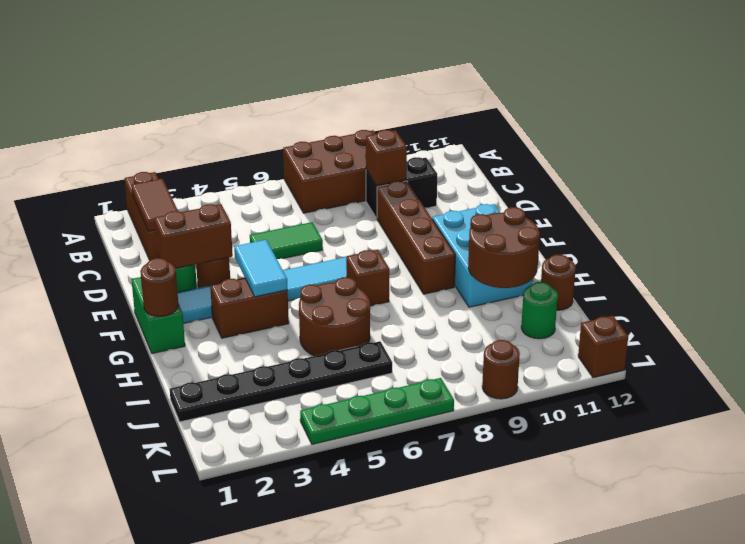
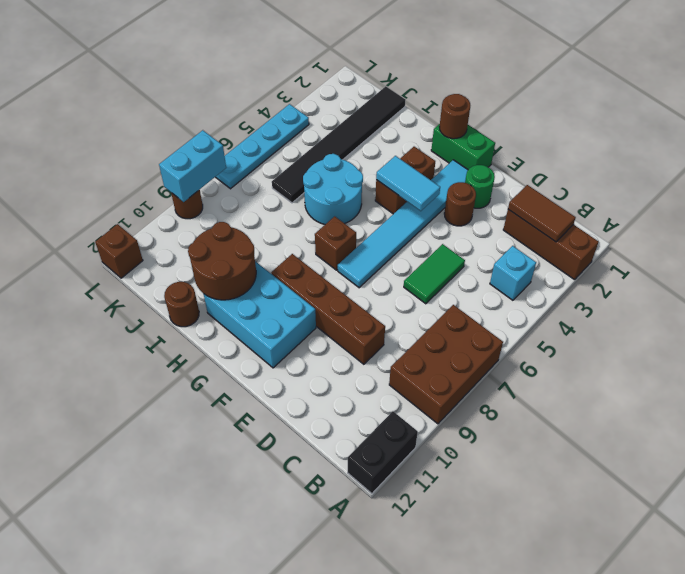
none -> cyan 1x1 brick [490,246,536,300]
black 1x2 brick [366,157,437,218] -> black 1x2 brick moved to [348,411,418,494]
brown 1x1 brick [366,130,407,186] -> none
brown 1x2 brick [155,204,233,268] -> none
brown 2x2 round brick [299,277,370,356] -> cyan 2x2 round brick [303,154,363,224]
black 1x6 plate [170,341,392,422] -> black 1x6 tile [272,86,405,203]
green 1x1 round brick [521,282,558,339] -> none
green 1x4 plate [300,378,454,444] -> cyan 1x4 plate [216,104,309,189]
none -> cyan 1x2 brick [159,130,226,202]

